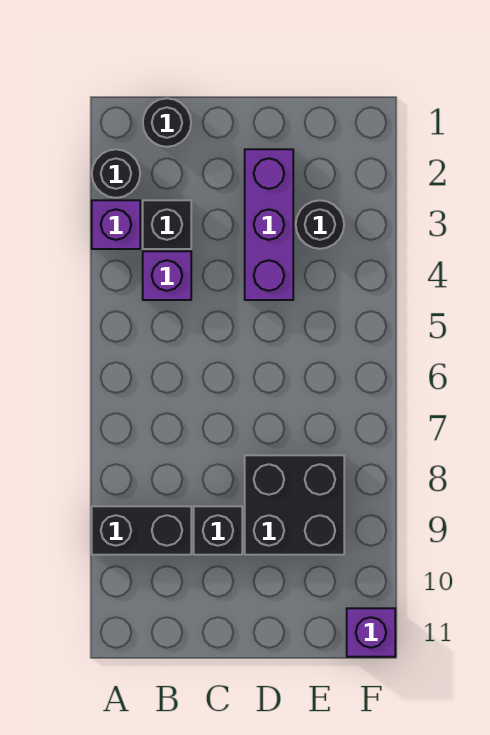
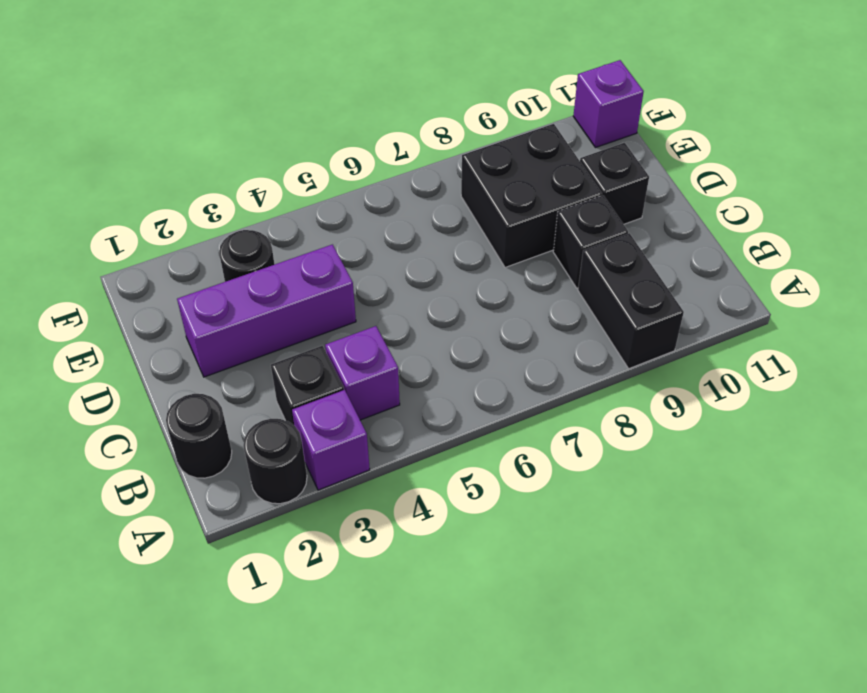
none -> black 1x1 brick [580,143,649,224]

